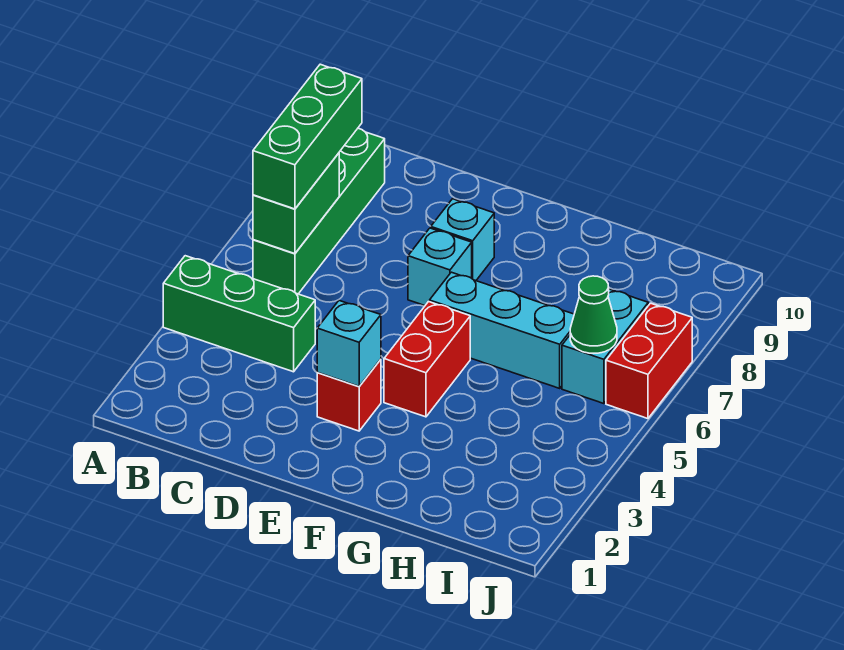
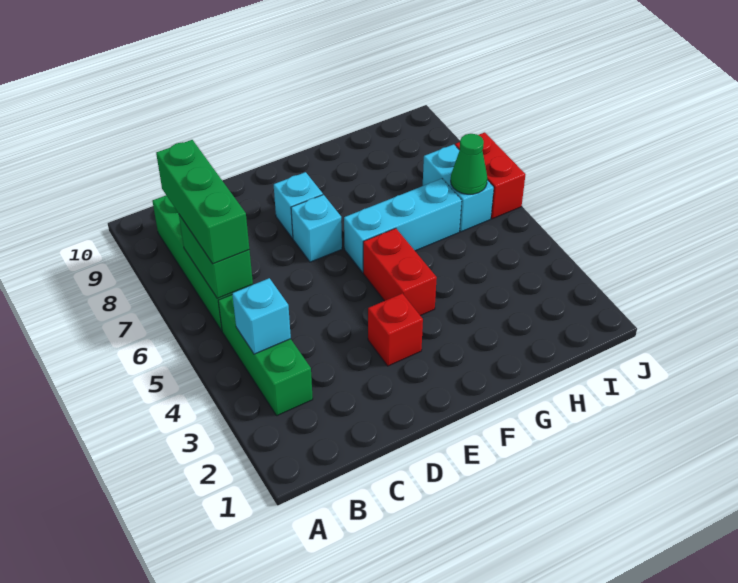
green 1x3 brick [163,256,315,372] -> green 1x3 brick turned to [218,295,313,416]
cyan 1x1 brick [317,301,381,386] -> cyan 1x1 brick moved to [232,278,291,354]

